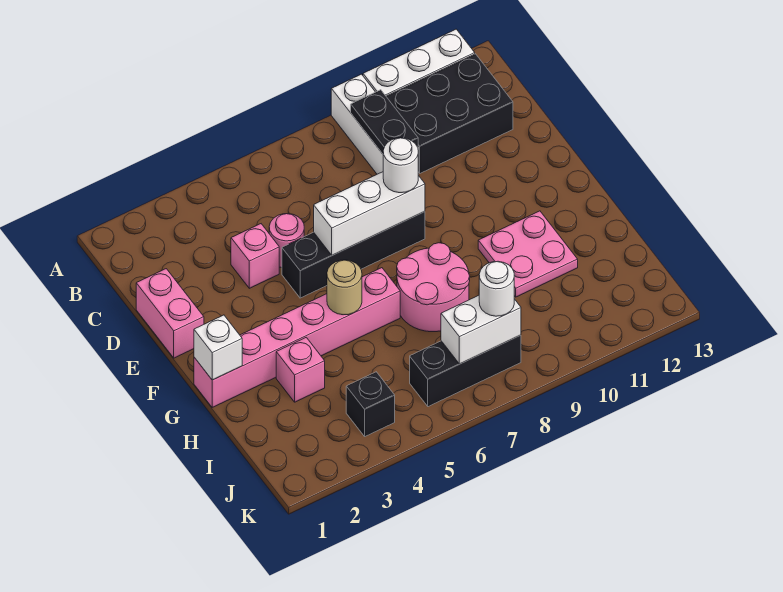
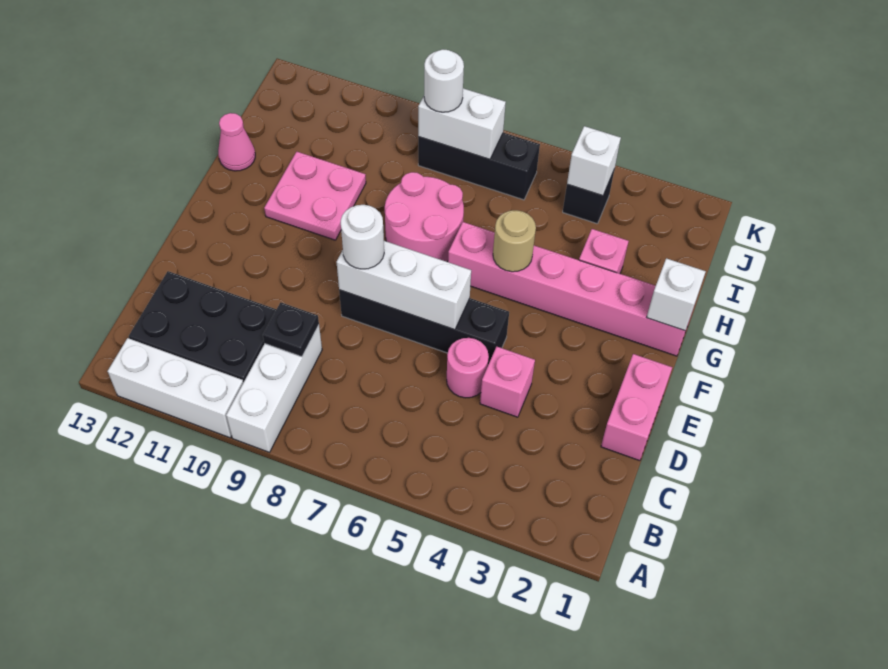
black 1x2 plate [351,90,418,154] -> black 1x1 plate [263,302,319,357]
none -> pink 1x1 cone [218,113,255,171]
none -> white 1x1 brick [567,126,621,196]

